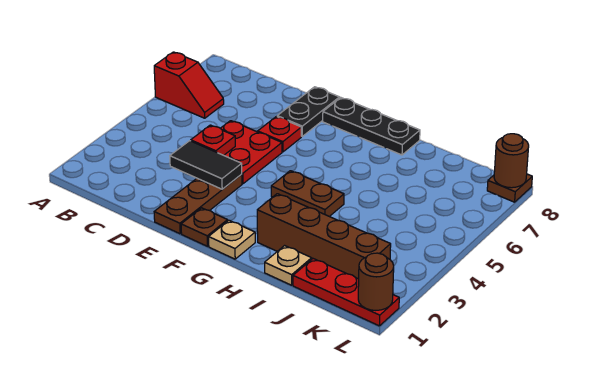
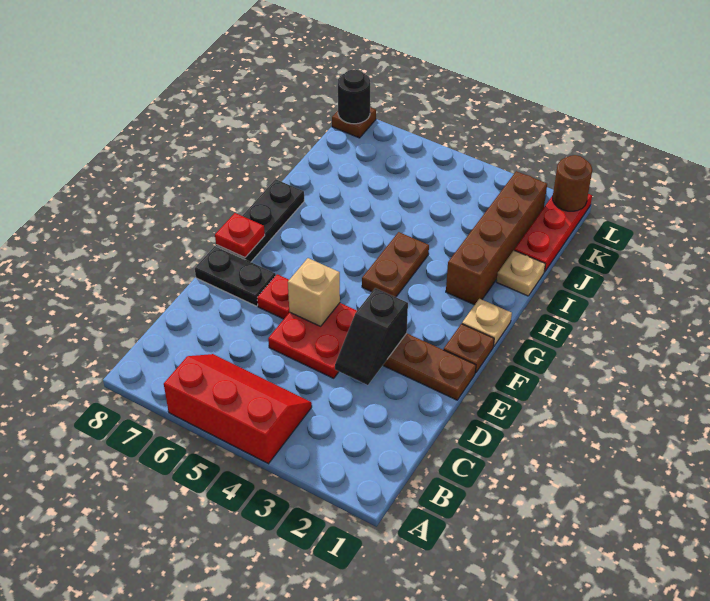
red 1x2 slope [154,52,224,118] -> red 2x3 slope [164,354,312,464]
black 1x2 tile [170,141,242,189] -> black 1x2 slope [335,288,408,385]
red 1x1 plate [191,125,235,155] -> red 1x1 plate moved to [215,213,265,258]
none -> tan 1x1 brick [288,258,340,326]
brown 1x1 round brick [494,134,529,188] -> black 1x1 round brick [338,70,370,124]

